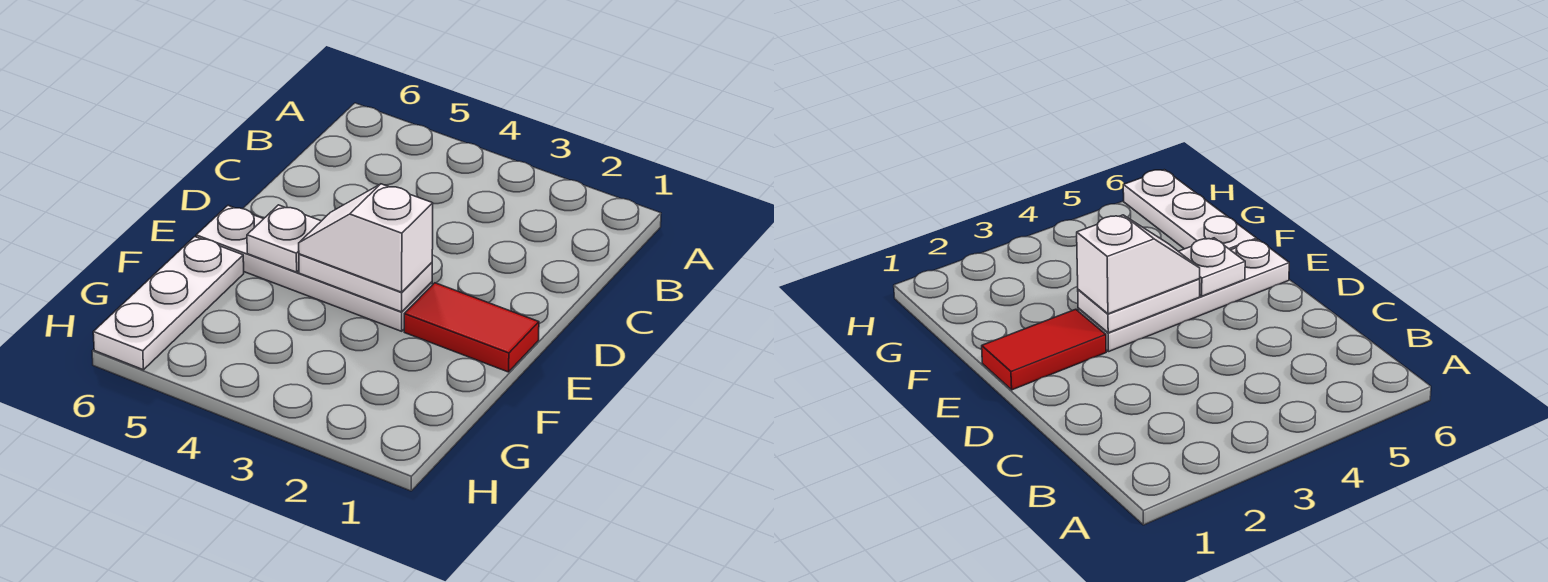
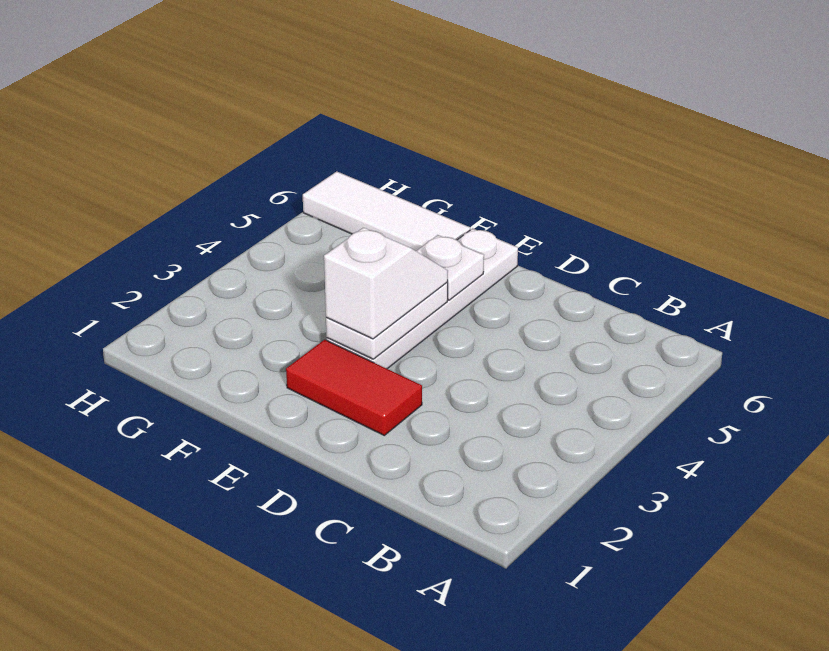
red 1x2 tile [404,283,539,372] -> red 1x2 tile turned to [286,340,422,435]
white 1x3 plate [93,237,244,370] -> white 1x3 tile [303,171,470,251]

